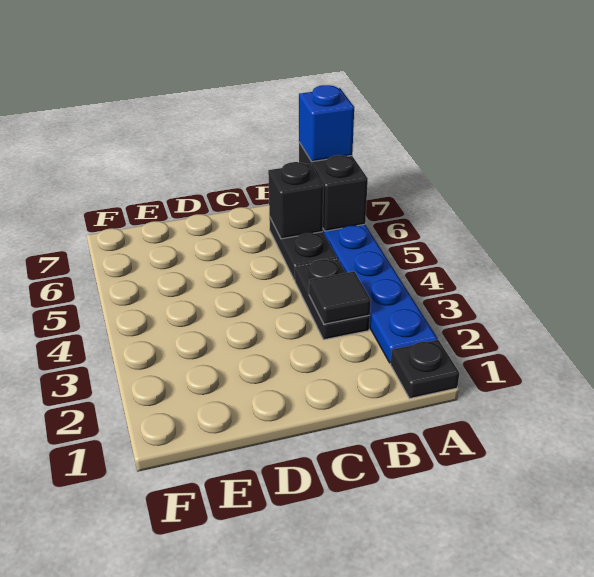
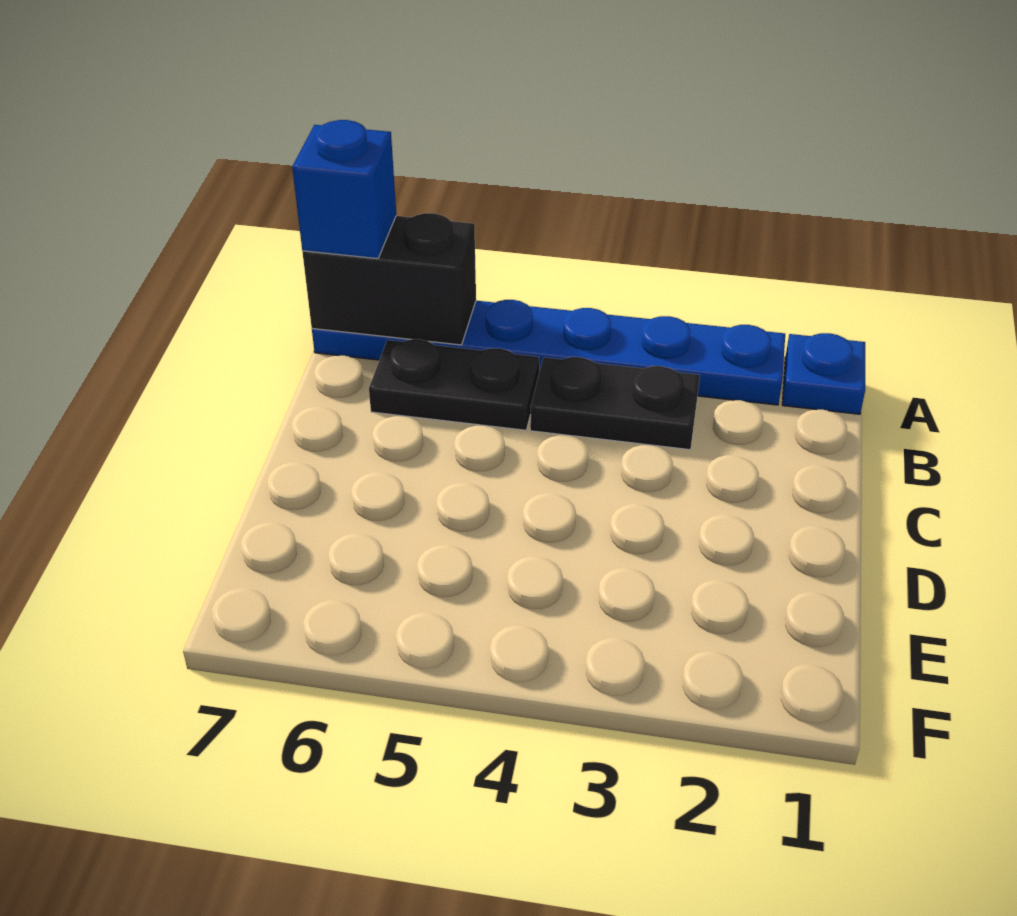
black 1x1 plate [390,340,460,399] -> blue 1x1 plate [782,333,865,414]
black 1x1 tile [309,272,371,324] -> none
black 1x1 brick [268,162,324,239] -> none

